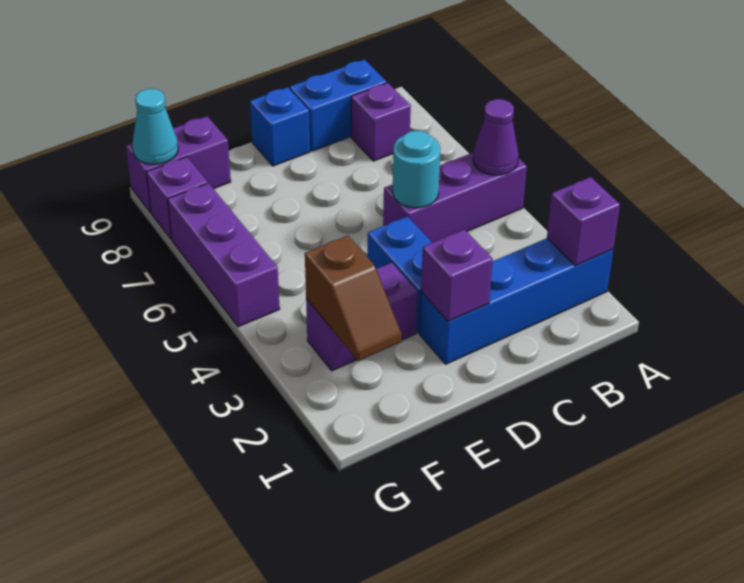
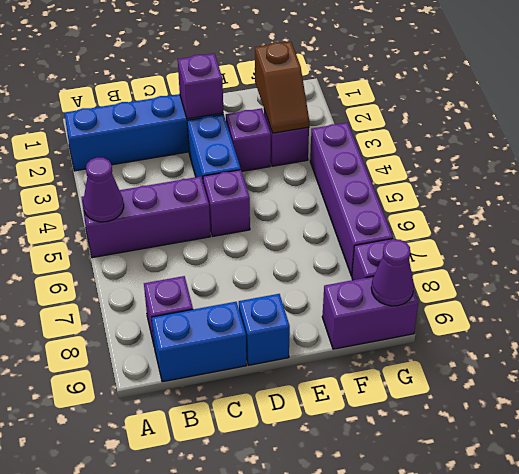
purple 1x1 brick [547,177,620,266] -> purple 1x1 brick moved to [203,170,250,236]
cyan 1x1 round brick [393,131,441,208] -> none
brown 1x2 slope [305,236,402,361] -> brown 1x2 slope turned to [255,42,309,133]
purple 1x3 brick [168,183,280,327] -> purple 1x4 brick [310,123,393,276]
cyan 1x1 cone [133,89,178,164] -> purple 1x1 cone [371,240,414,306]

